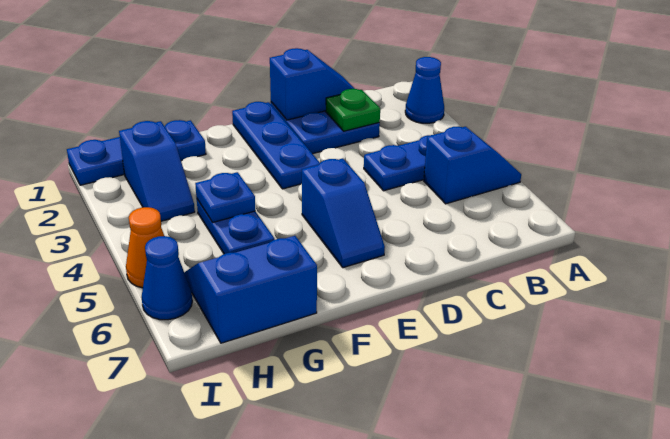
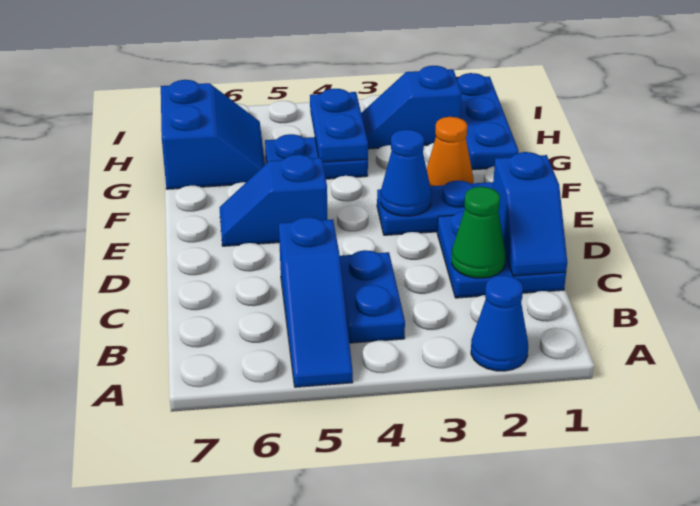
blue 1x2 slope [424,127,521,204] -> blue 1x3 slope [279,217,353,387]
green 1x1 plate [326,89,380,131] -> green 1x1 cone [452,187,506,278]
blue 1x1 plate [195,172,255,222] -> blue 1x2 plate [310,89,368,162]
orange 1x1 cone [126,207,164,288] -> orange 1x1 cone moved to [427,117,473,186]
blue 1x1 cone [141,236,192,320] -> blue 1x1 cone moved to [381,130,431,216]

